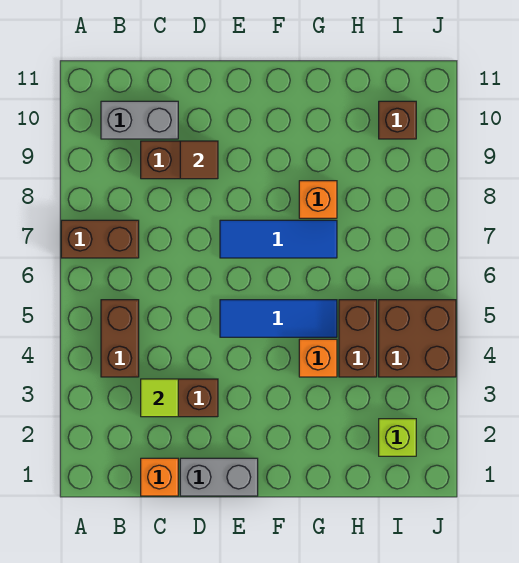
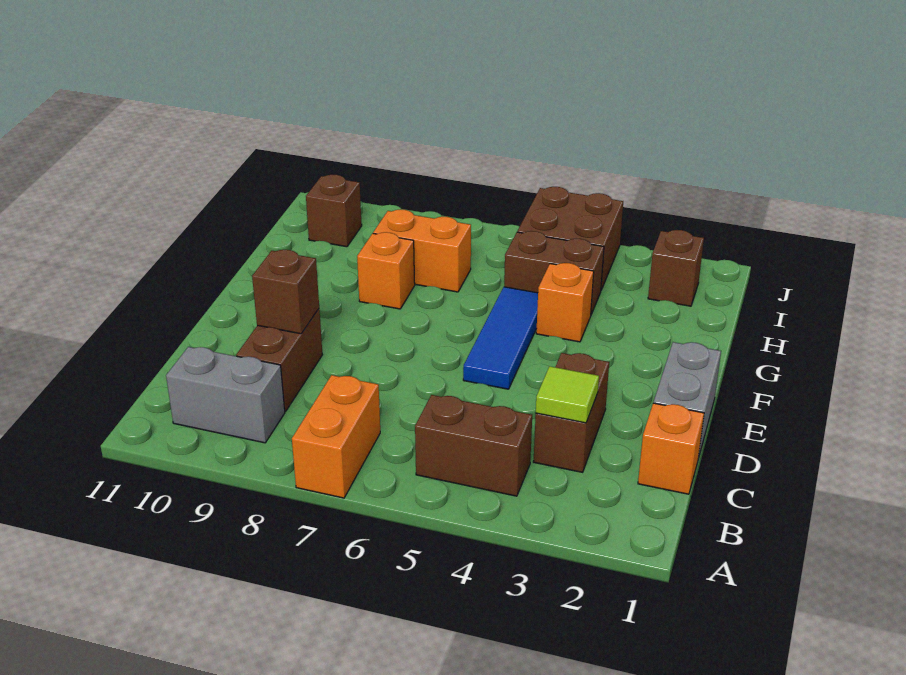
brown 1x2 brick [61,220,139,258] -> orange 1x2 brick [292,375,380,498]
grey 1x2 brick [101,101,178,139] -> grey 1x2 brick turned to [166,347,285,443]
brown 1x1 tile [180,141,218,179] -> brown 1x1 brick [252,250,319,334]
blue 1x3 tile [220,220,337,258] -> none
none -> orange 1x2 brick [373,209,471,292]
lime 1x1 brick [379,419,416,456] -> brown 1x1 brick [648,230,704,306]

